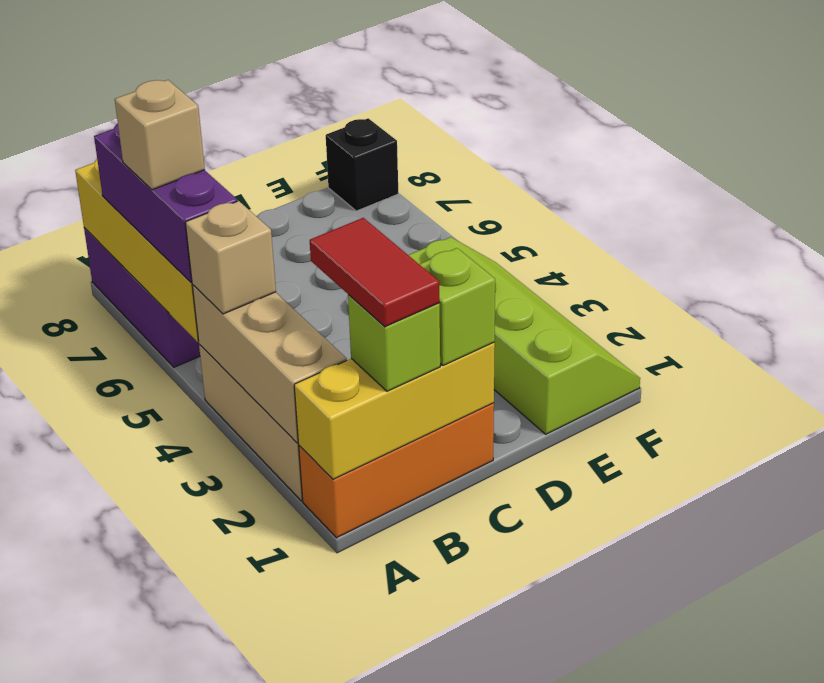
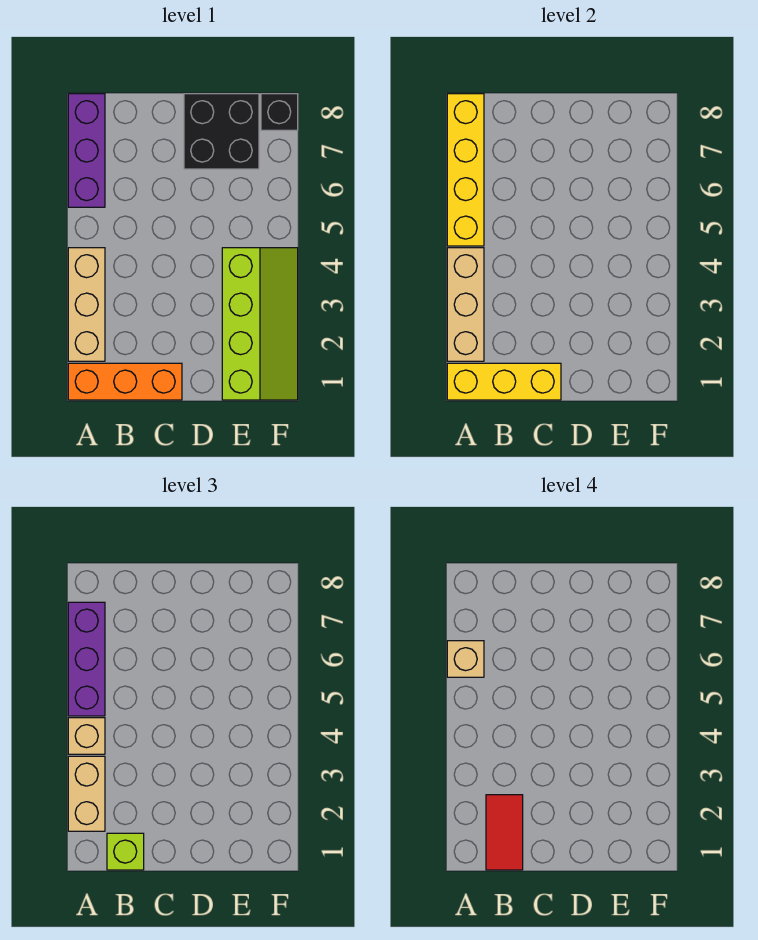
none -> tan 1x2 brick [68,756,105,831]
lime 1x1 brick [419,248,495,366] -> none
none -> black 2x2 brick [184,94,259,169]

